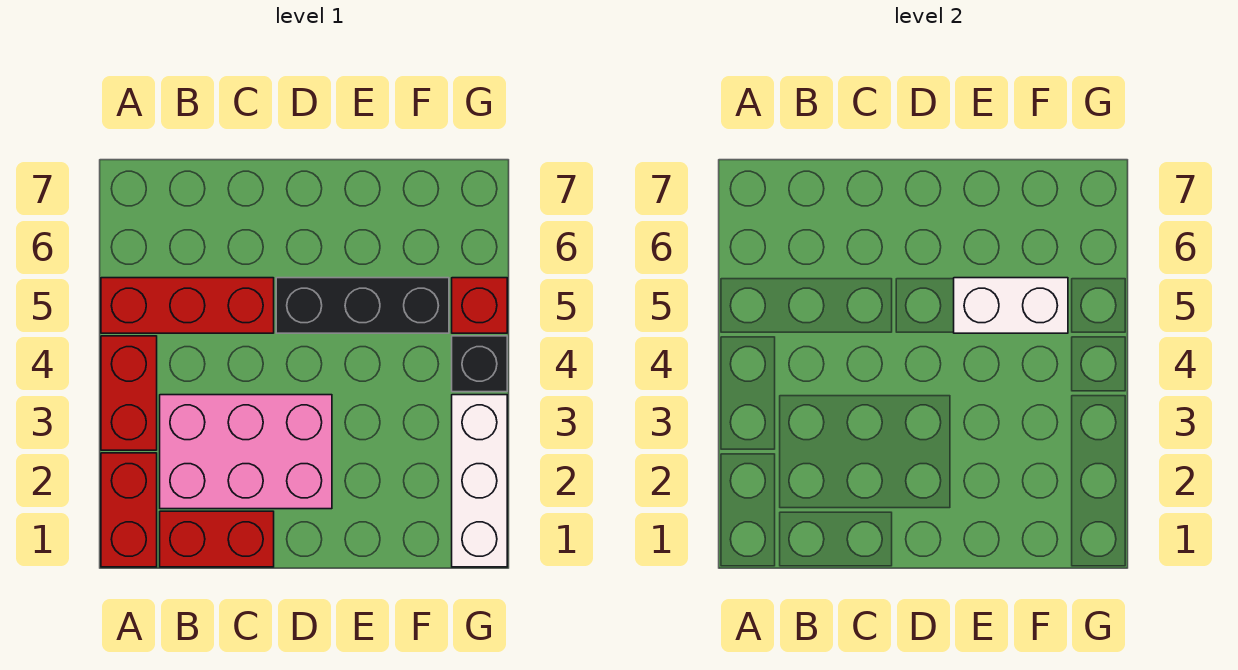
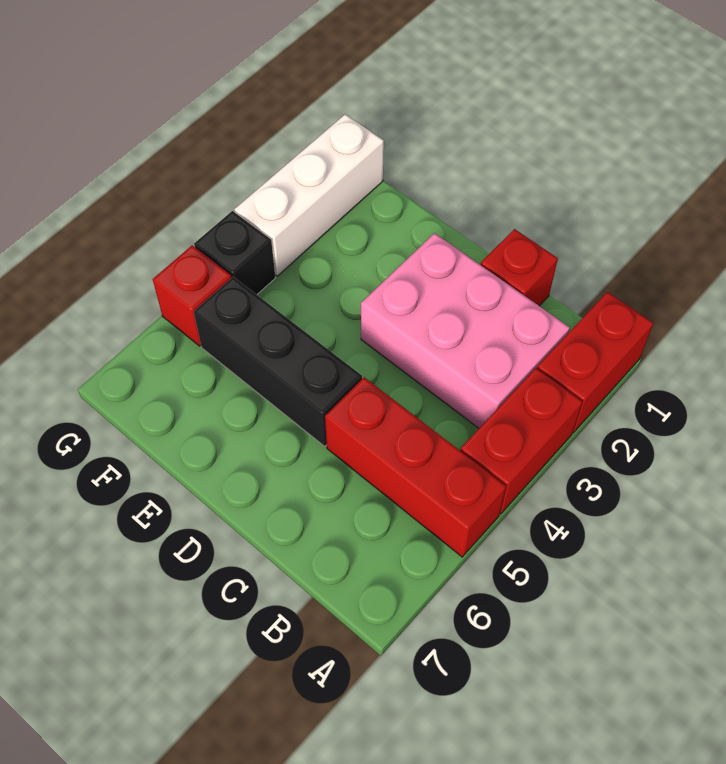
red 1x2 brick [160,511,274,567] -> red 1x1 brick [480,229,558,306]
white 1x2 brick [954,278,1068,333] -> none

